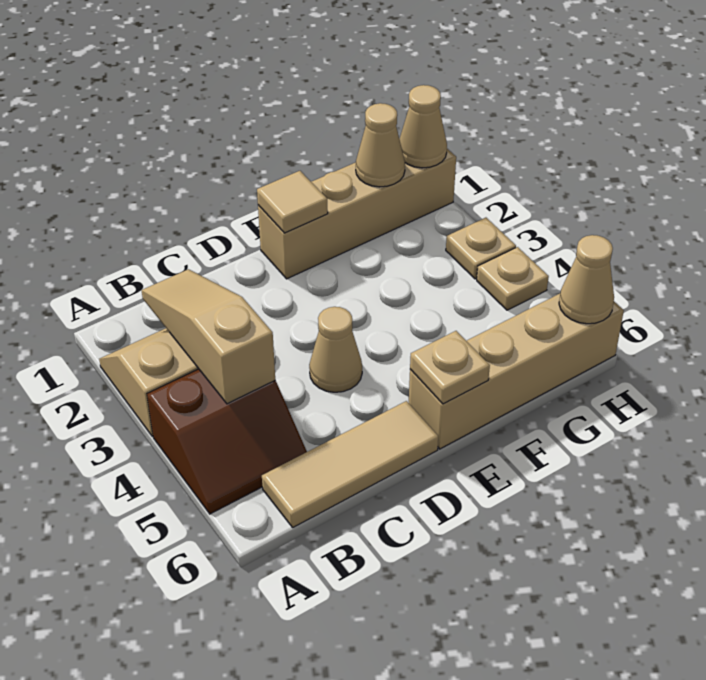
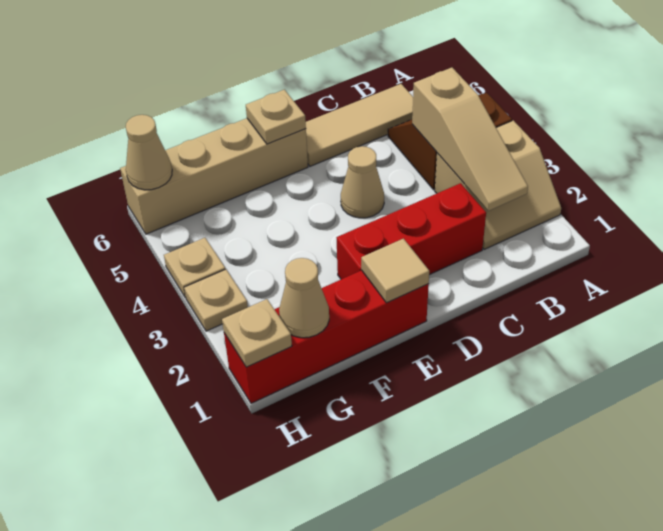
none -> red 1x3 brick [337,183,486,279]
tan 1x4 brick [258,149,456,279] -> red 1x4 brick [224,270,429,403]
tan 1x1 cone [400,85,447,168] -> tan 1x1 plate [222,299,292,367]

